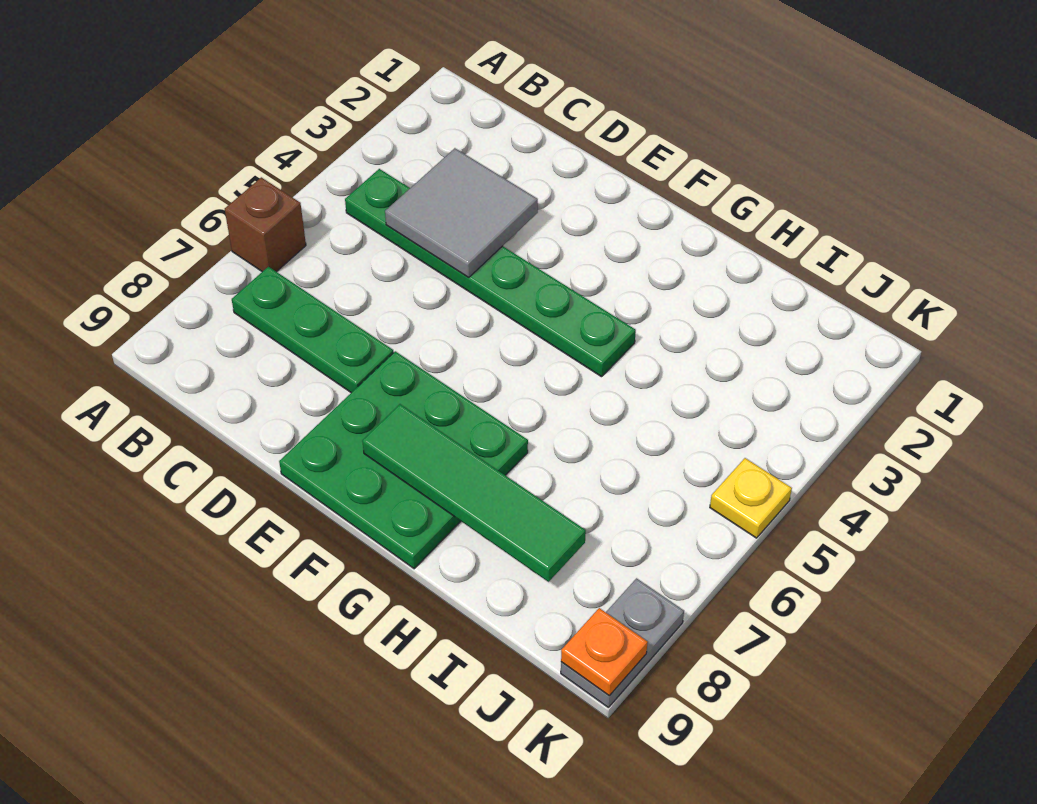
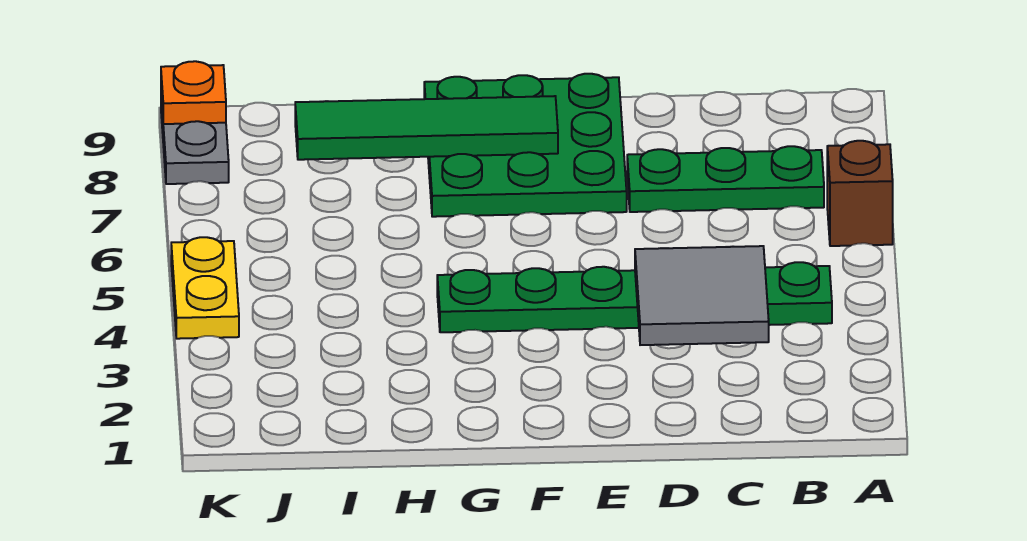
yellow 1x1 plate [710,458,792,538] -> yellow 1x2 plate [171,237,239,339]

